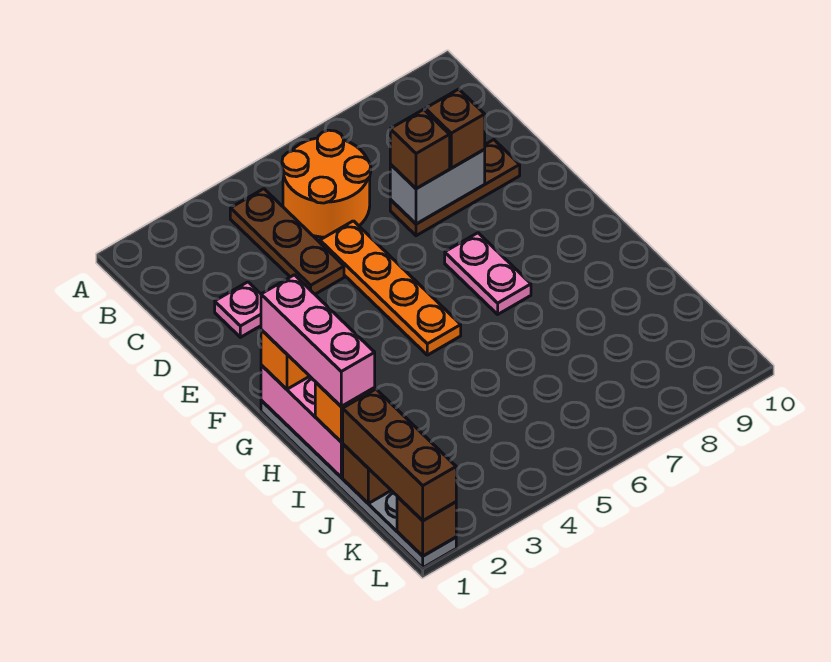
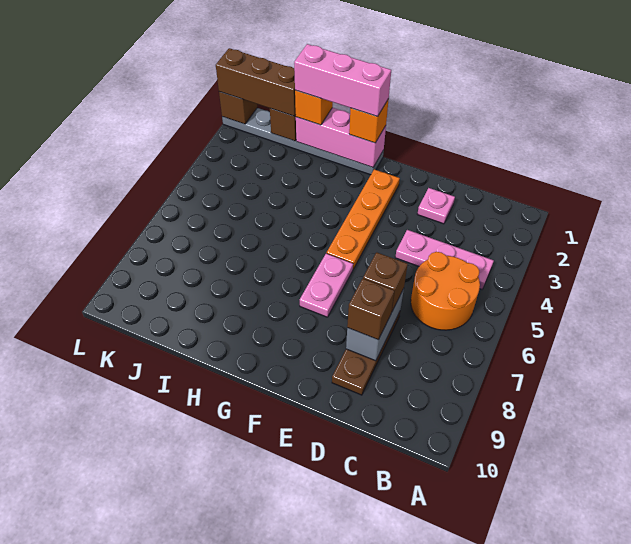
brown 1x3 plate [230,189,344,294] -> pink 1x3 plate [395,230,494,289]
orange 1x4 plate [320,221,461,355] -> orange 1x4 plate turned to [327,169,400,269]
pink 1x2 plate [445,233,531,314] -> pink 1x2 plate turned to [300,253,353,317]

